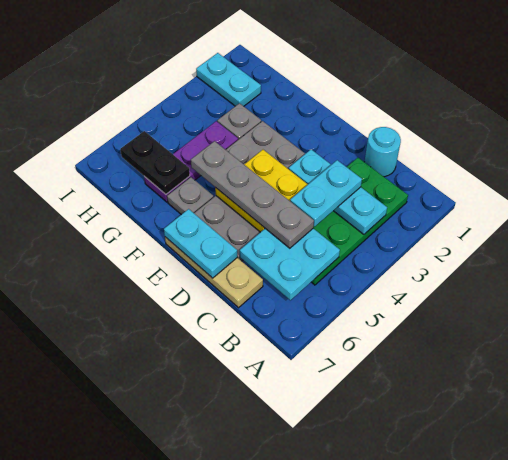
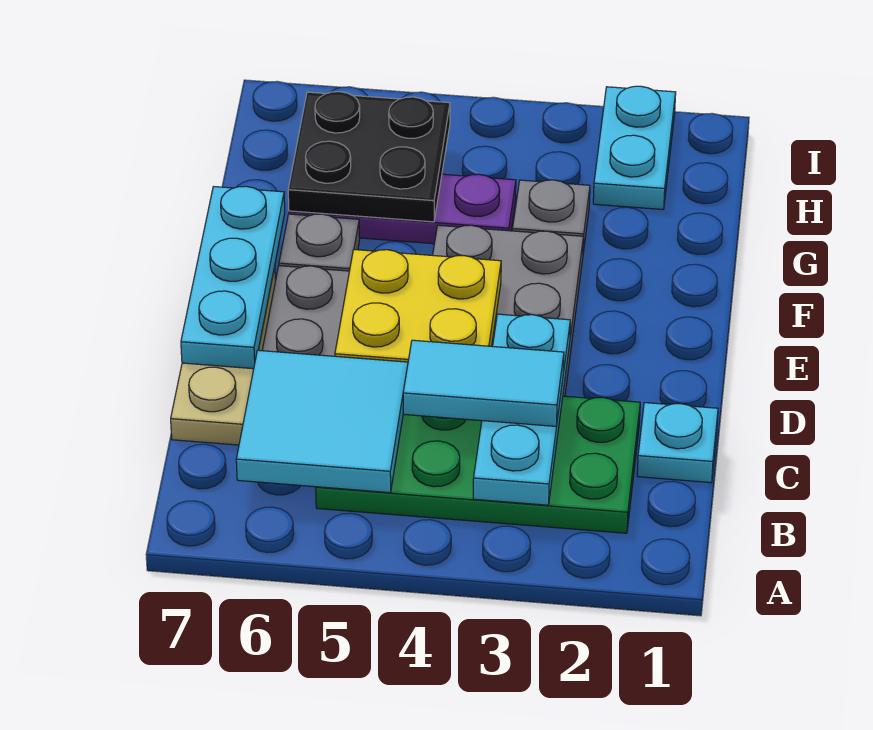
cyan 2x2 plate [240,228,340,300] -> cyan 2x2 tile [236,350,408,493]
cyan 1x1 round brick [365,127,401,177] -> cyan 1x1 plate [637,403,718,483]
cyan 1x2 plate [290,160,362,227] -> cyan 1x2 tile [403,340,564,426]
grey 1x4 plate [191,141,314,248] -> none
cyan 1x2 plate [164,209,237,278] -> cyan 1x3 plate [181,186,285,369]
black 1x2 plate [120,131,190,194] -> black 2x2 plate [288,92,450,222]

